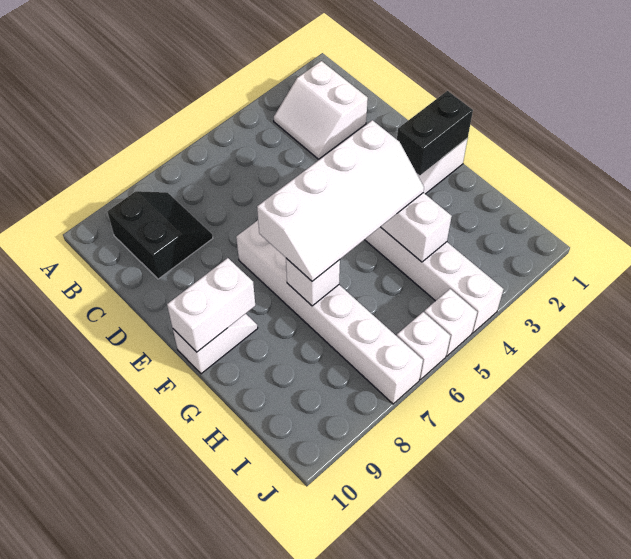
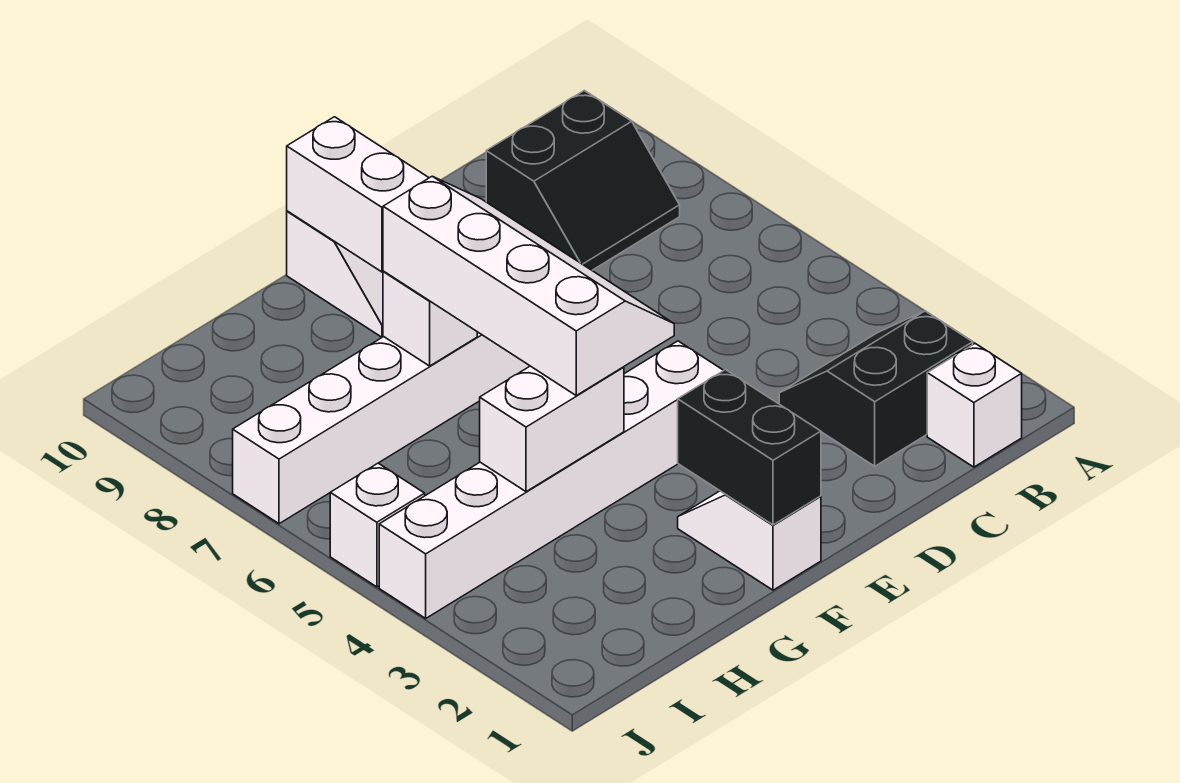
white 2x2 slope [274,61,368,159] -> black 2x2 slope [779,311,973,466]
white 2x4 slope [257,120,424,281] -> white 2x4 slope turned to [383,176,674,395]
white 1x1 brick [397,312,450,380] -> white 1x1 brick moved to [927,344,1022,467]

